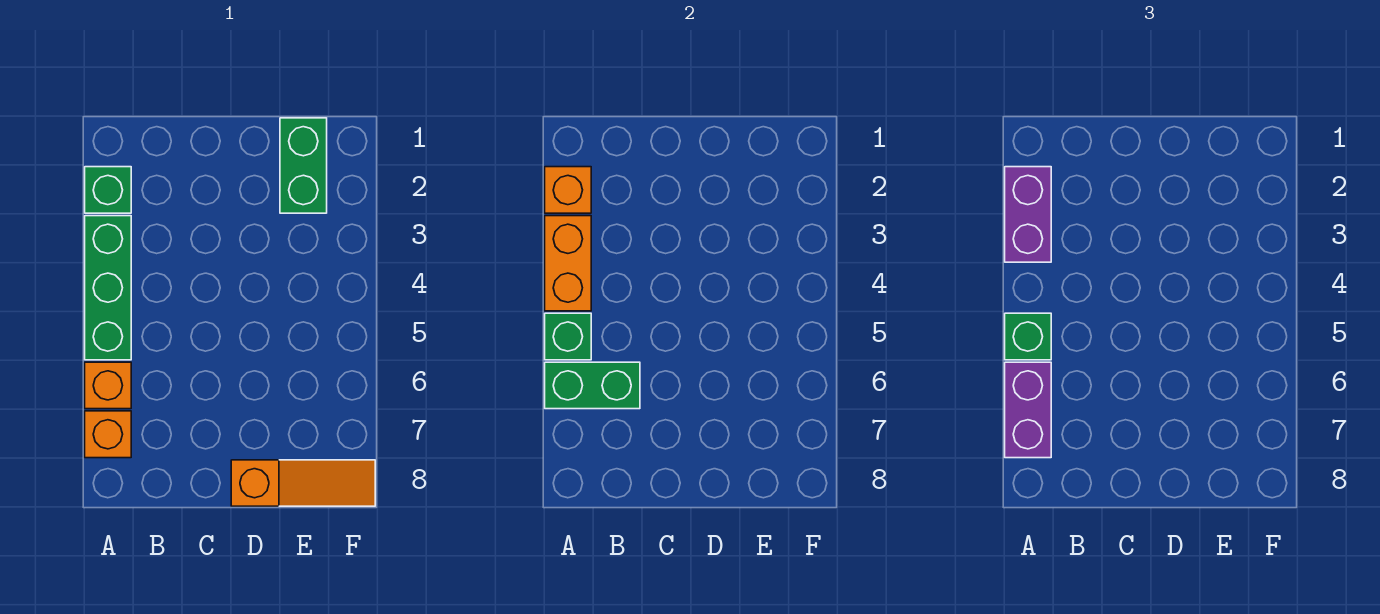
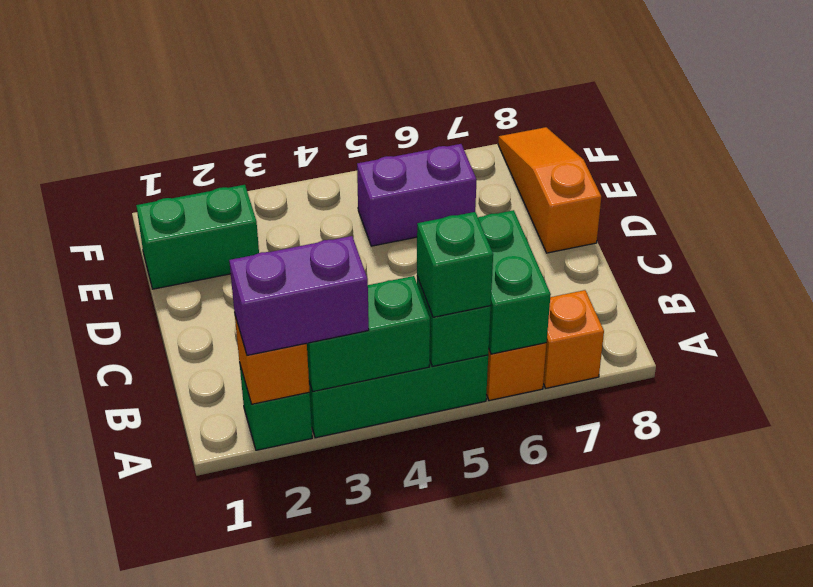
orange 1x2 brick [545,216,591,311] -> green 1x2 brick [307,276,430,392]
purple 1x2 brick [1005,362,1051,458] -> purple 1x2 brick moved to [357,144,477,246]

